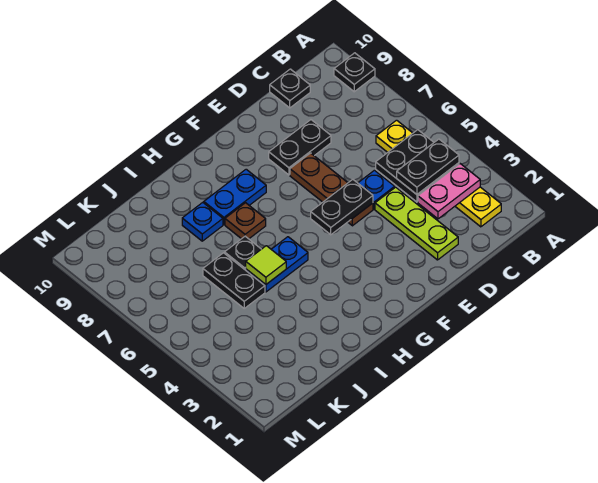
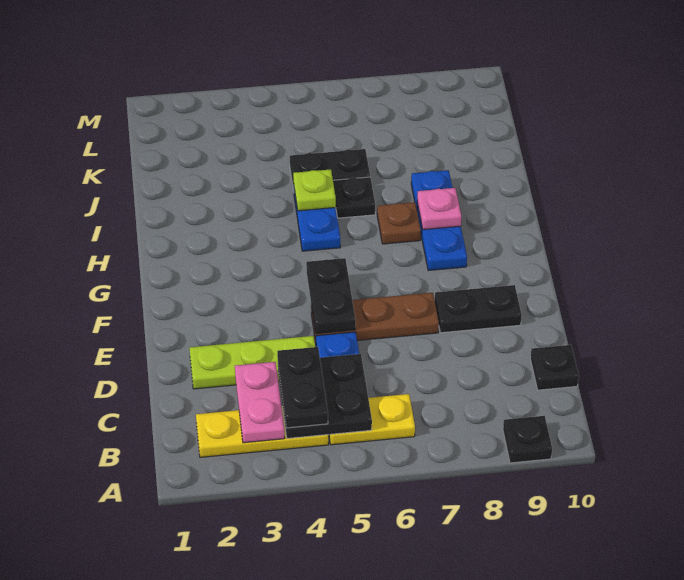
black 1x2 plate [269,120,331,175] -> black 1x2 plate turned to [435,285,522,333]
none -> pink 1x1 plate [417,188,461,230]
lime 1x1 tile [246,246,286,284] -> lime 1x1 plate [293,169,336,211]

